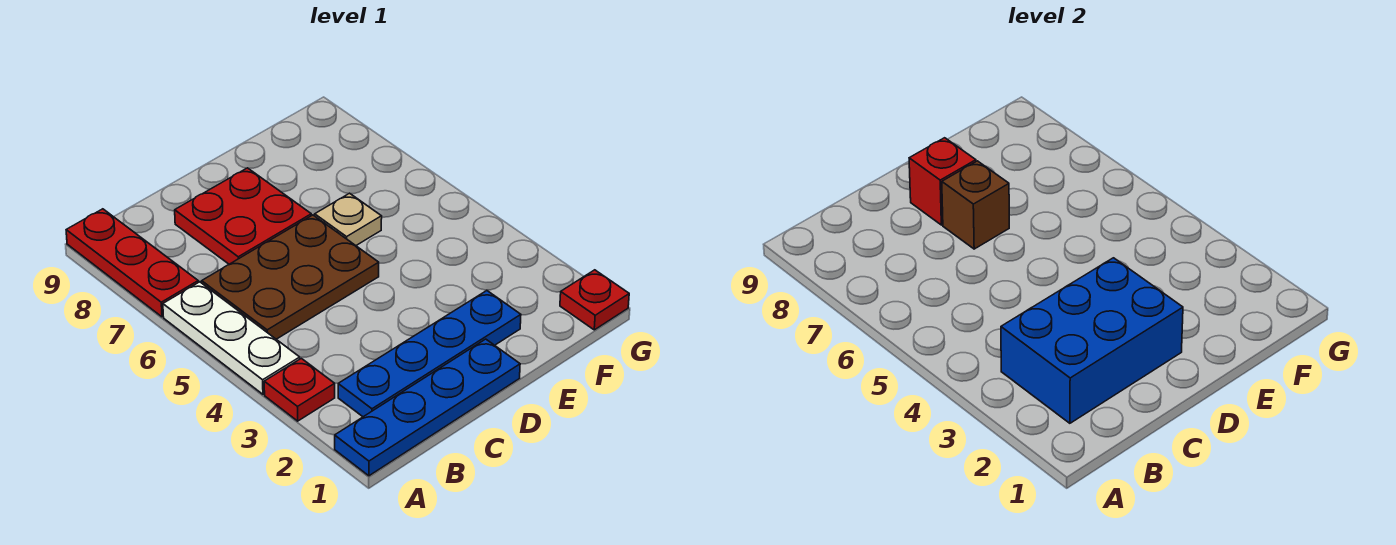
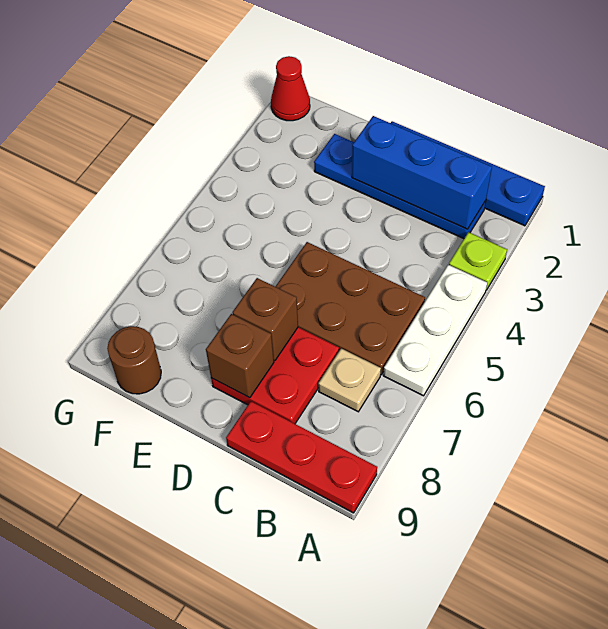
red 1x1 plate [264,358,335,421] -> lime 1x1 plate [449,232,507,290]
red 1x3 plate [66,209,198,317] -> red 1x3 plate turned to [226,401,377,513]
blue 2x3 brick [1001,258,1183,423] -> blue 1x3 brick [352,116,492,229]
red 1x1 brick [909,138,976,225] -> brown 1x1 brick [206,314,274,398]
tan 1x1 plate [315,193,382,245] -> tan 1x1 plate moved to [318,349,381,412]
none -> brown 1x1 round brick [107,326,161,394]
red 1x1 plate [560,270,629,330] -> red 1x1 cone [271,56,310,121]

